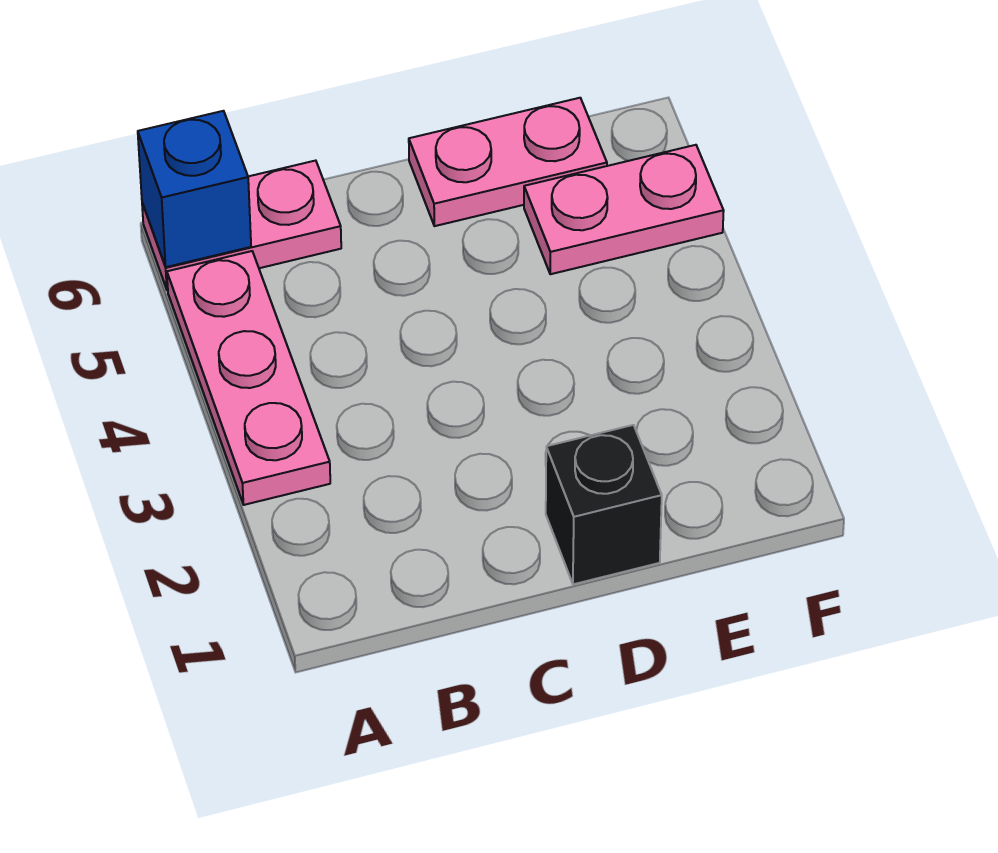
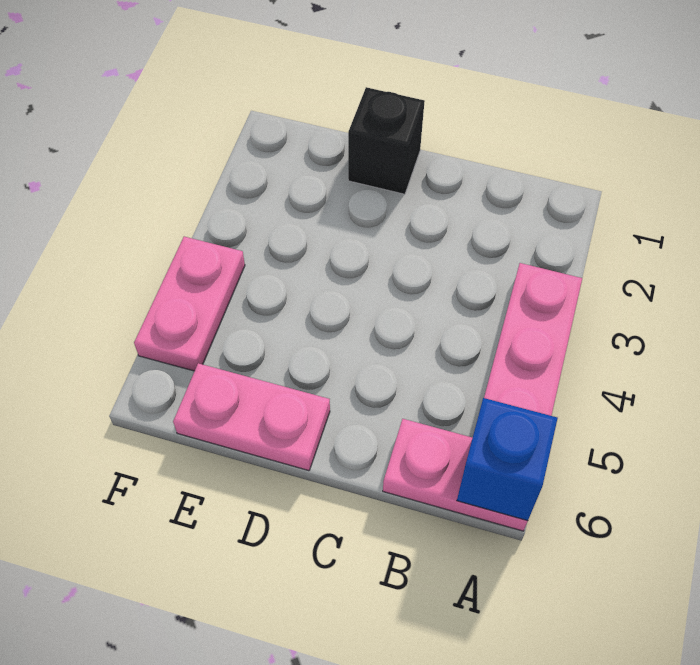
pink 1x2 plate [524,145,724,274] -> pink 1x2 plate turned to [134,237,245,371]

